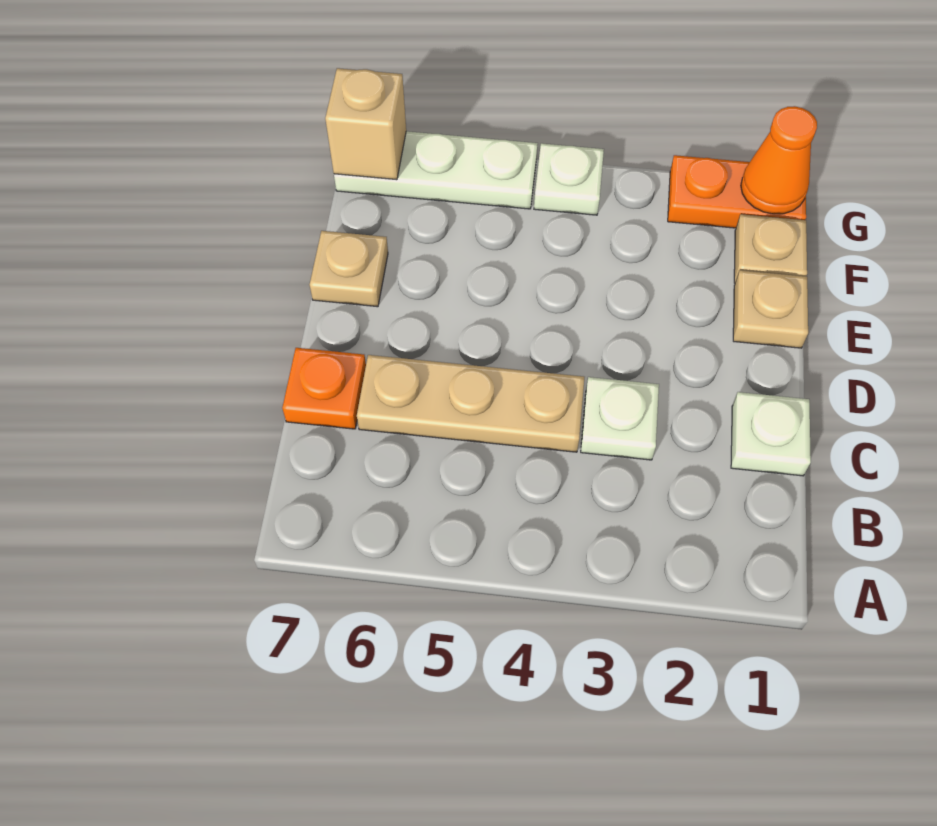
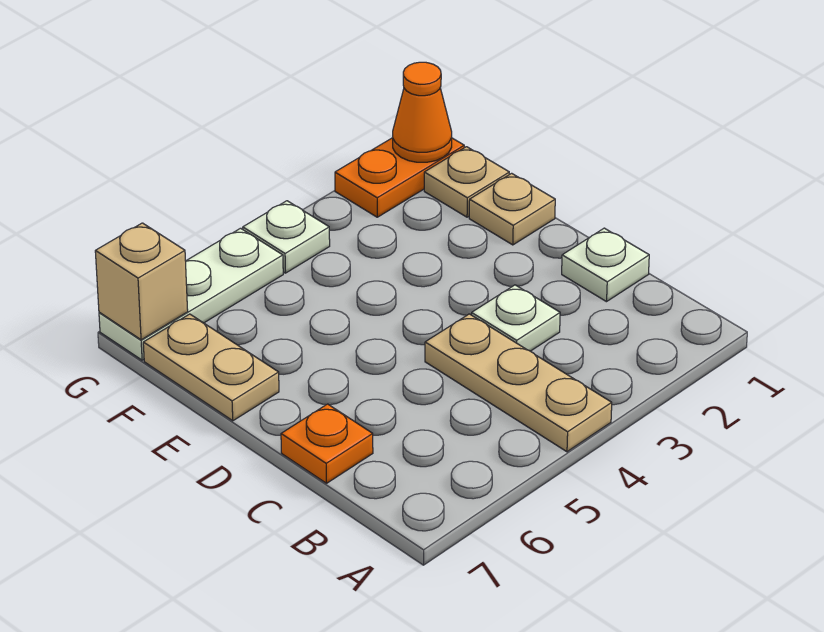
tan 1x3 plate [357,355,584,452] -> tan 1x3 plate turned to [425,314,612,452]
tan 1x1 plate [310,231,388,307] -> tan 1x2 plate [143,314,279,421]

